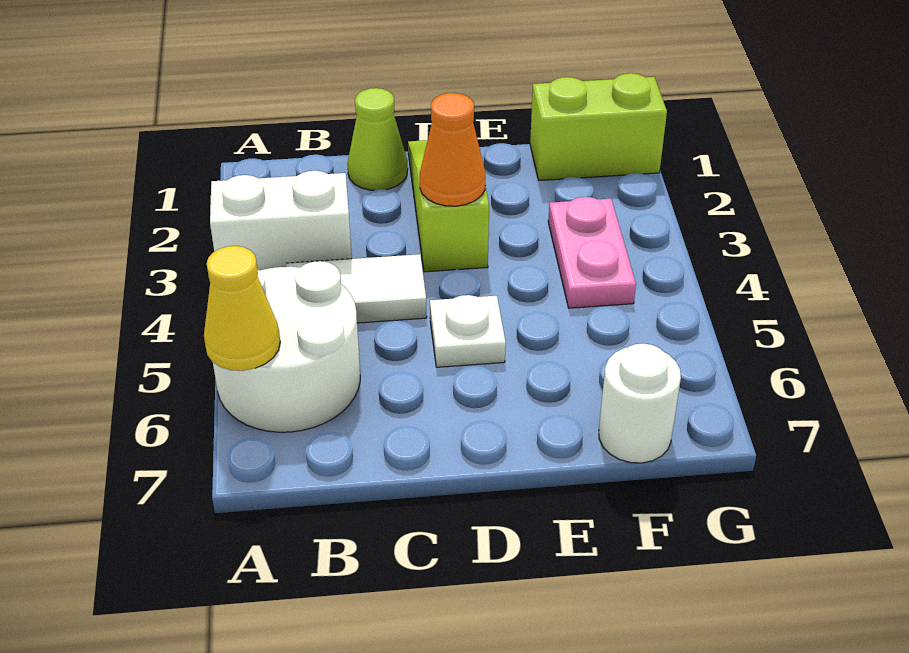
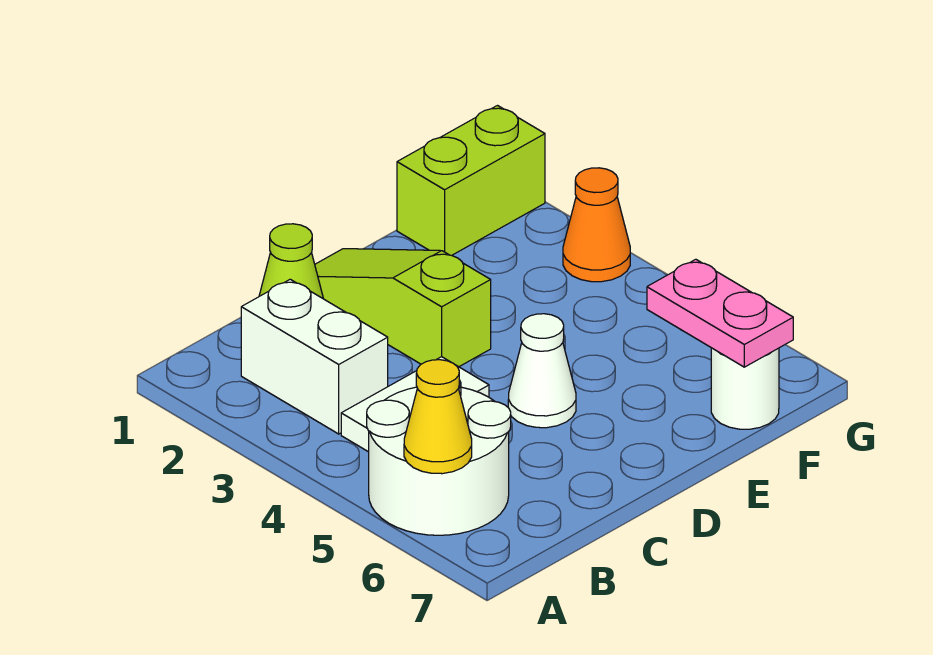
white 1x2 brick [210,171,352,270] -> white 1x2 brick turned to [241,279,388,434]
orange 1x1 cone [420,93,485,206] -> orange 1x1 cone moved to [563,168,630,282]
white 1x1 plate [430,295,506,367] -> white 1x1 cone [508,314,576,428]
pink 1x2 plate [548,197,636,308] -> pink 1x2 plate moved to [647,259,793,367]

